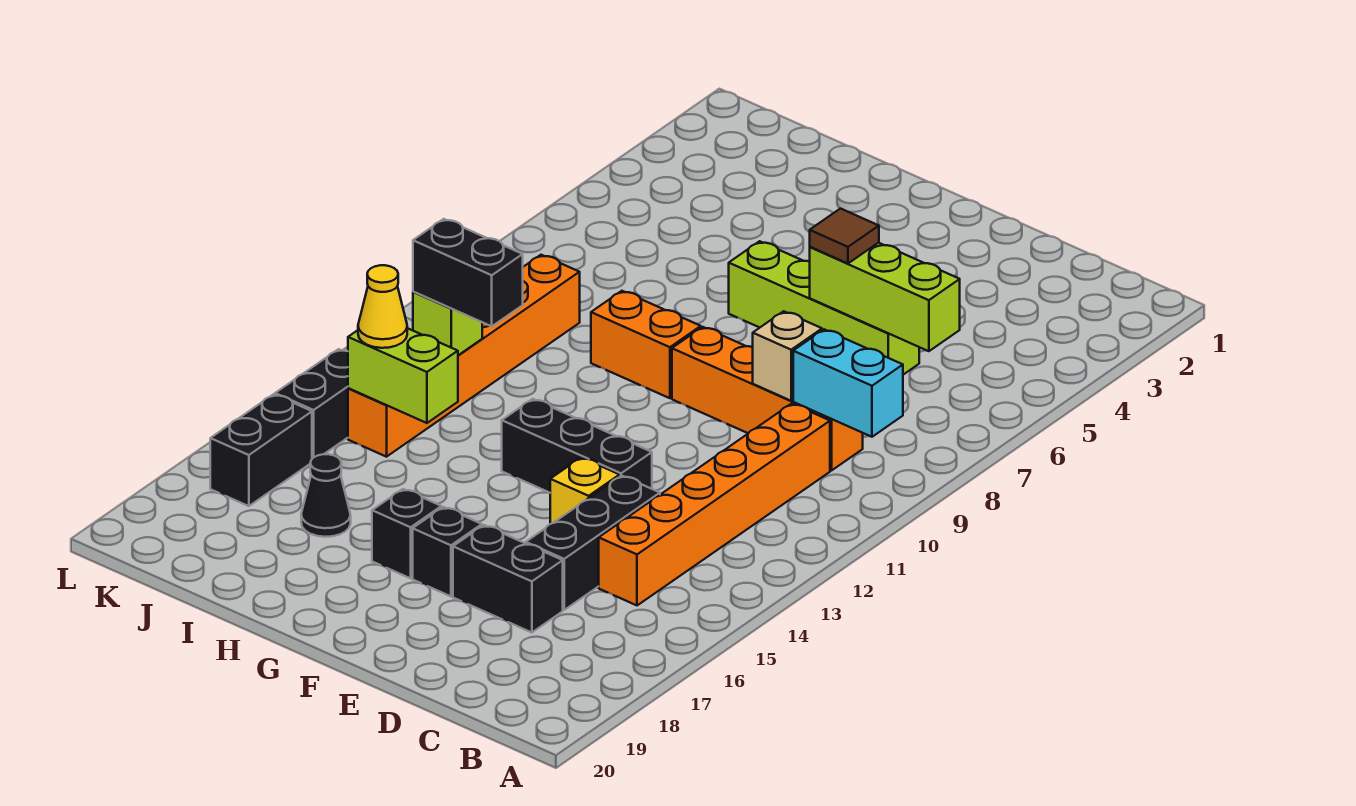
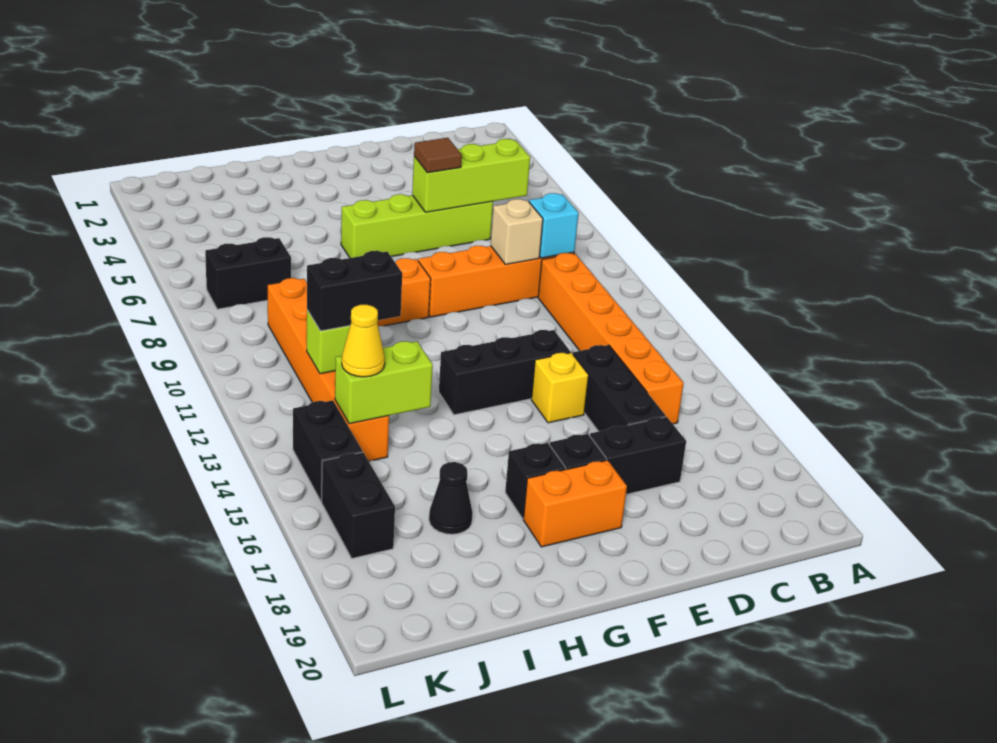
cyan 1x2 brick [793,329,903,437] -> cyan 1x1 brick [529,193,578,258]
none -> orange 1x2 brick [523,460,627,547]
none -> black 1x2 brick [205,237,291,309]

